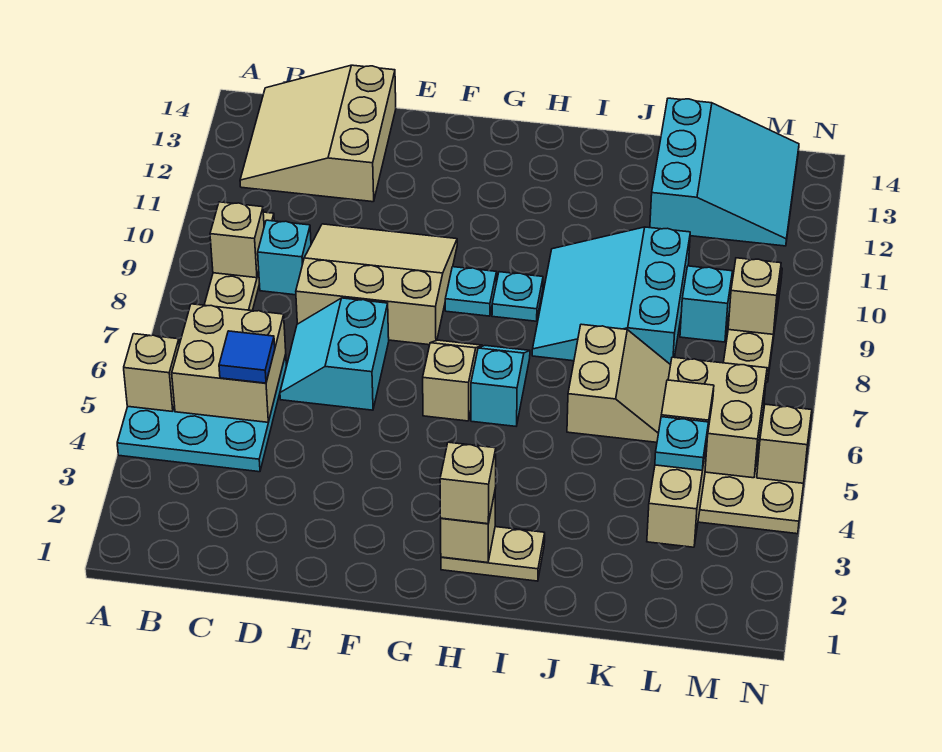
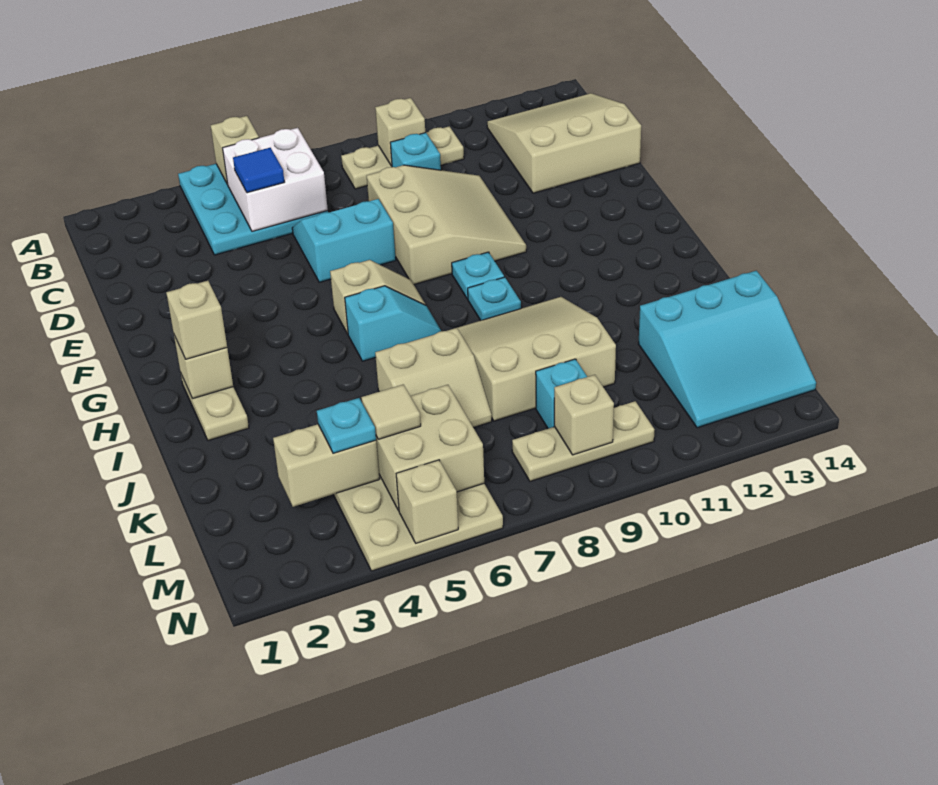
tan 2x2 brick [172,304,286,422] -> white 2x2 brick [223,128,328,231]
cyan 3x3 slope [532,227,690,365] -> tan 3x3 slope [457,297,616,421]

